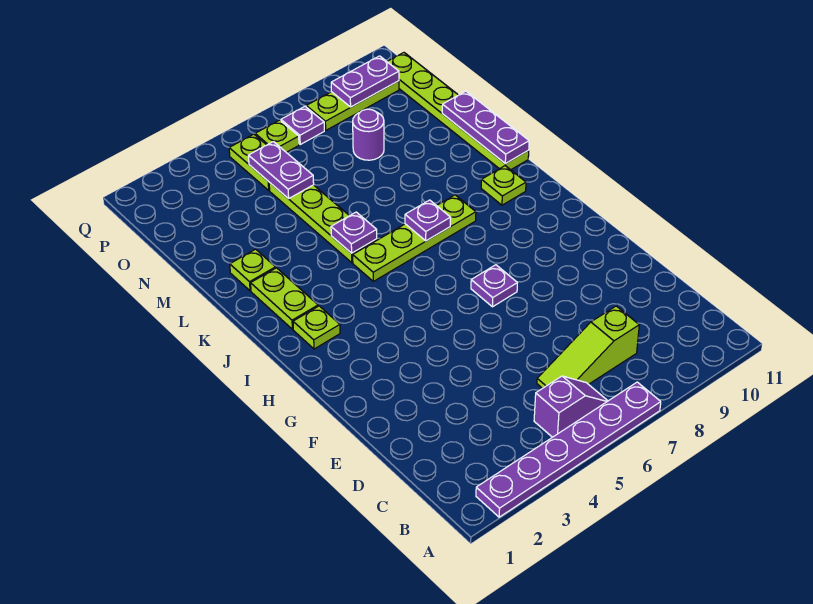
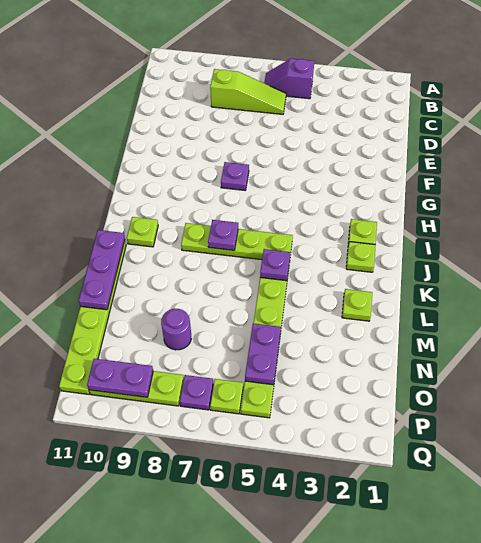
purple 1x6 plate [476,382,661,517] -> none
lime 1x2 plate [251,268,318,329] -> lime 1x1 plate [346,242,376,272]

